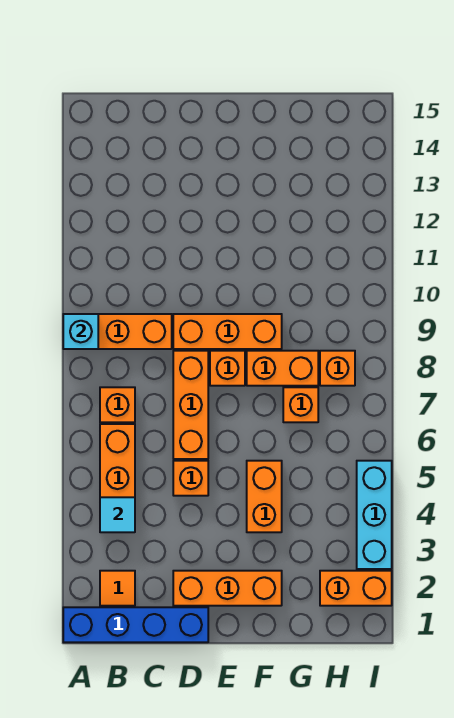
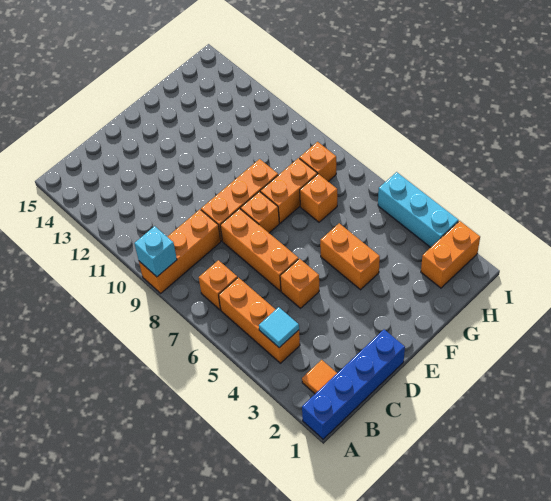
orange 1x3 brick [173,571,282,606] -> none

